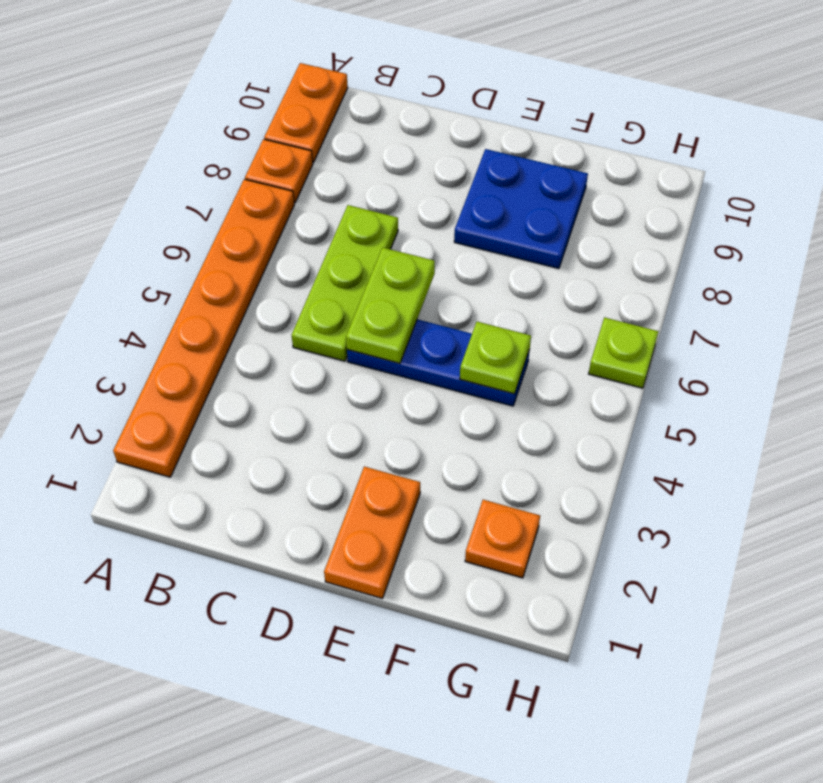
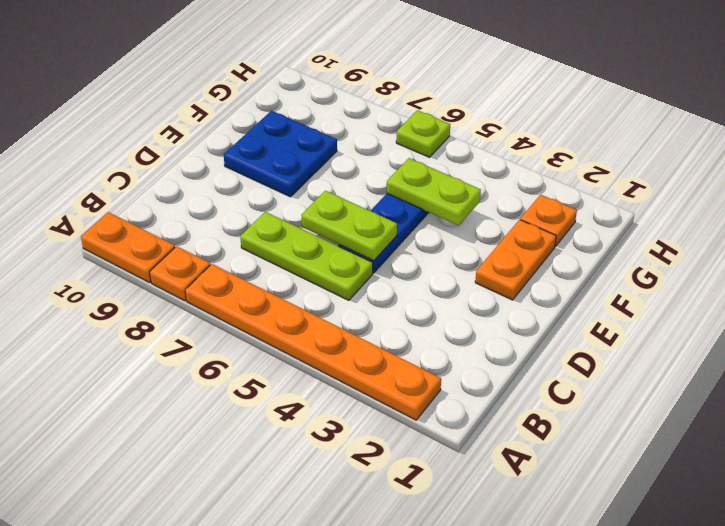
orange 1x2 plate [324,467,420,599] -> orange 1x2 plate turned to [475,220,556,300]
lime 1x1 plate [460,322,531,394] -> lime 1x2 plate [387,158,481,226]

